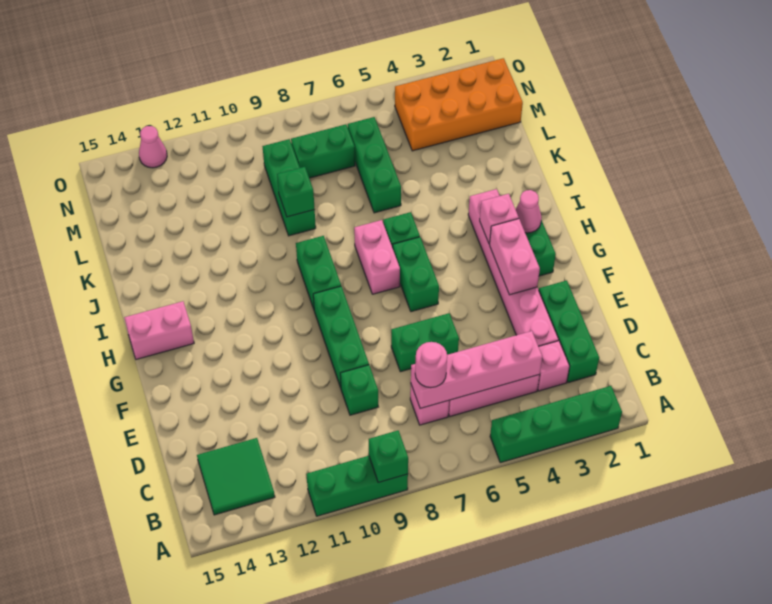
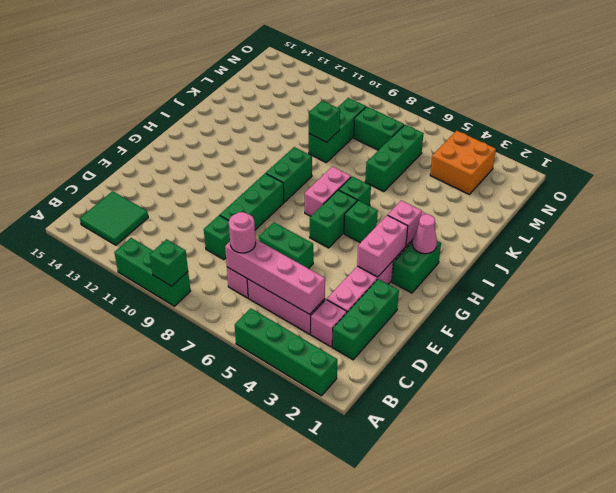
none -> green 1x1 brick [344,200,378,243]
pink 1x2 brick [124,301,194,359] -> none
orange 2x4 brick [395,58,523,151] -> orange 2x2 brick [430,131,496,194]
pink 1x1 cone [139,126,167,168] -> none

